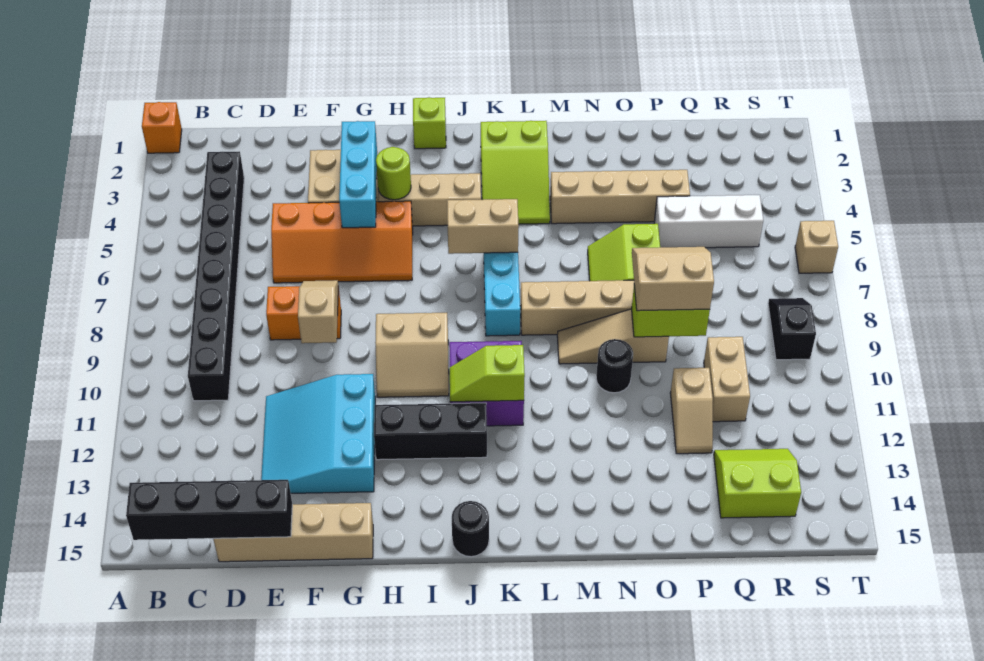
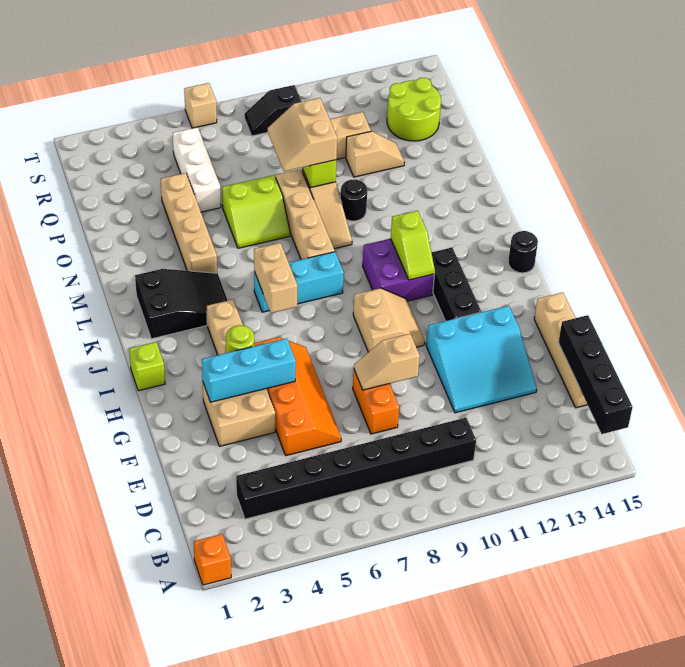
lime 2x3 slope [481,121,550,224] -> black 2x3 slope [135,269,228,339]
lime 2x2 slope [714,449,801,518] -> lime 2x2 round brick [387,78,441,141]

